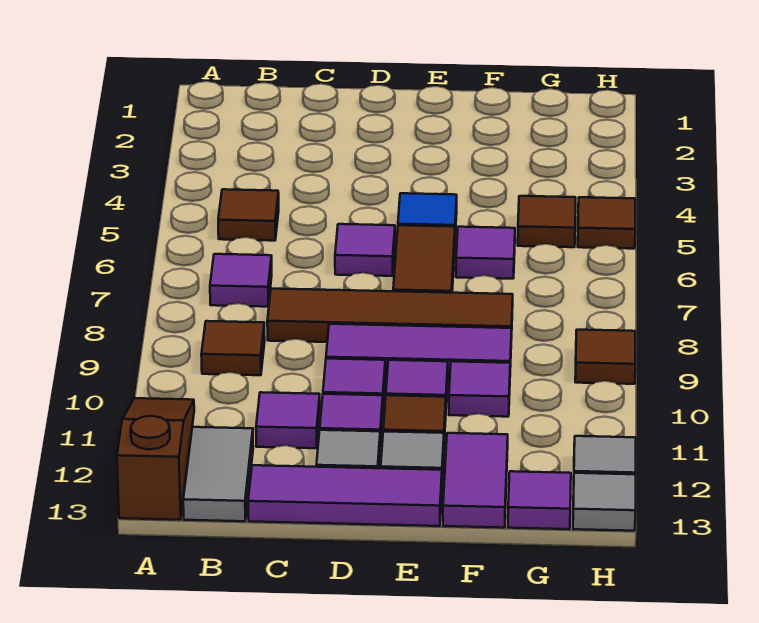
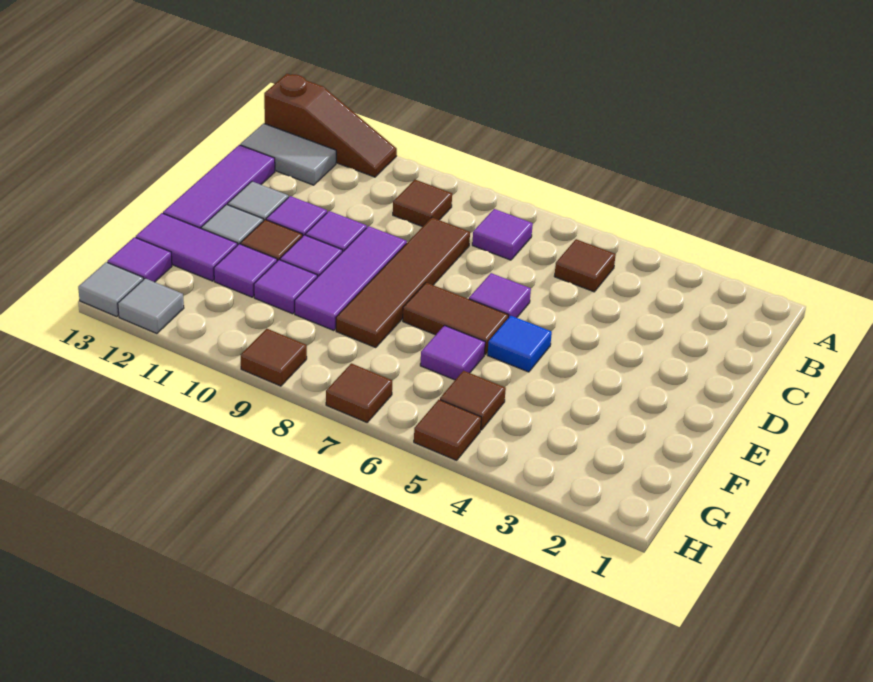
purple 1x1 tile [256,392,320,448] -> purple 1x1 tile moved to [214,244,277,297]
none -> brown 1x1 tile [326,363,392,422]

